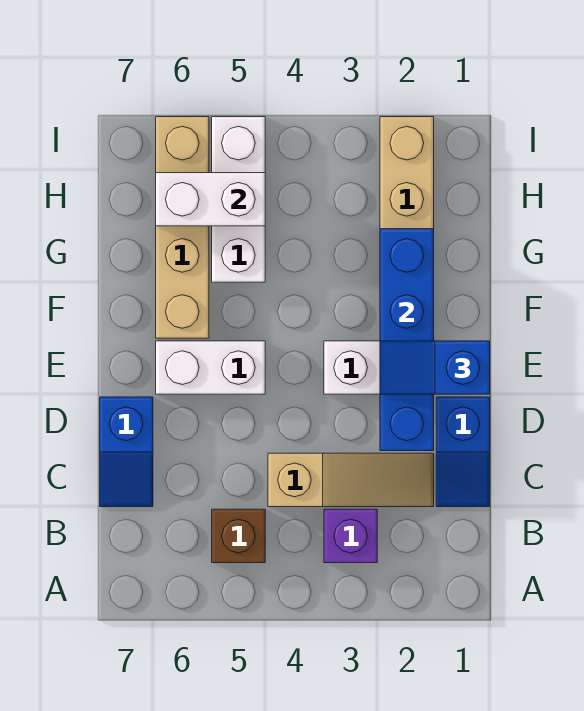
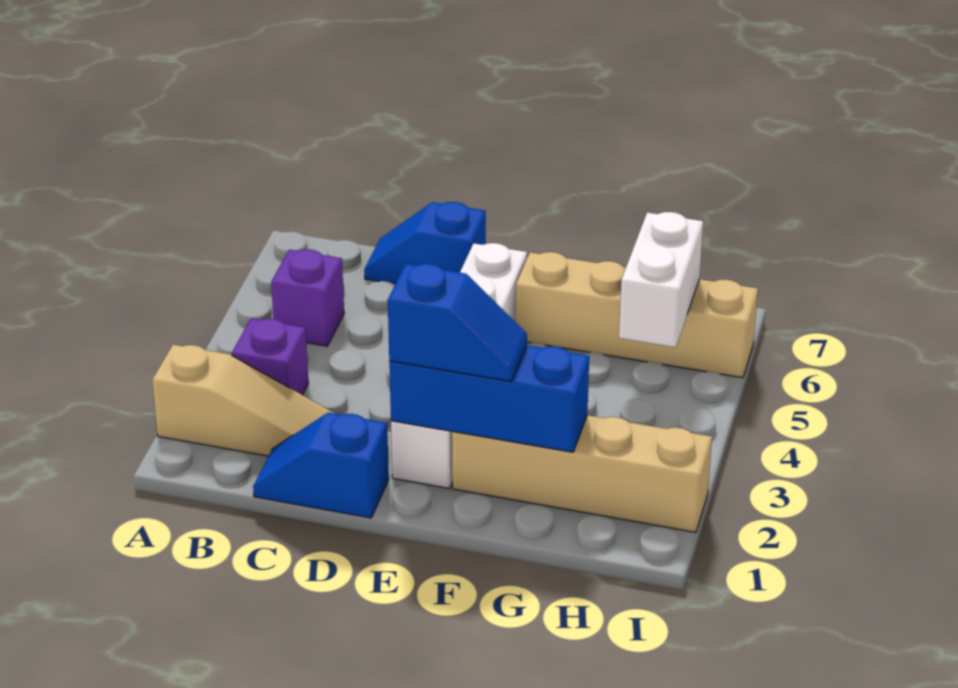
brown 1x1 brick [212,509,265,563] -> purple 1x1 brick [271,249,344,346]
tan 1x3 slope [268,453,434,507] -> tan 1x3 slope turned to [152,345,335,456]
blue 1x4 brick [380,229,434,451] -> blue 1x3 brick [389,345,589,452]
blue 1x2 slope [380,341,490,394] -> blue 1x2 slope turned to [388,264,527,381]
white 1x3 brick [212,117,265,282] -> none

